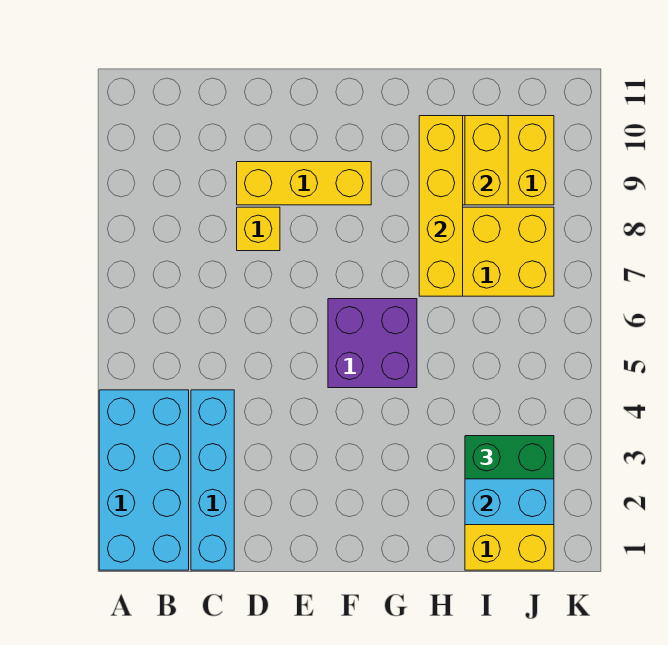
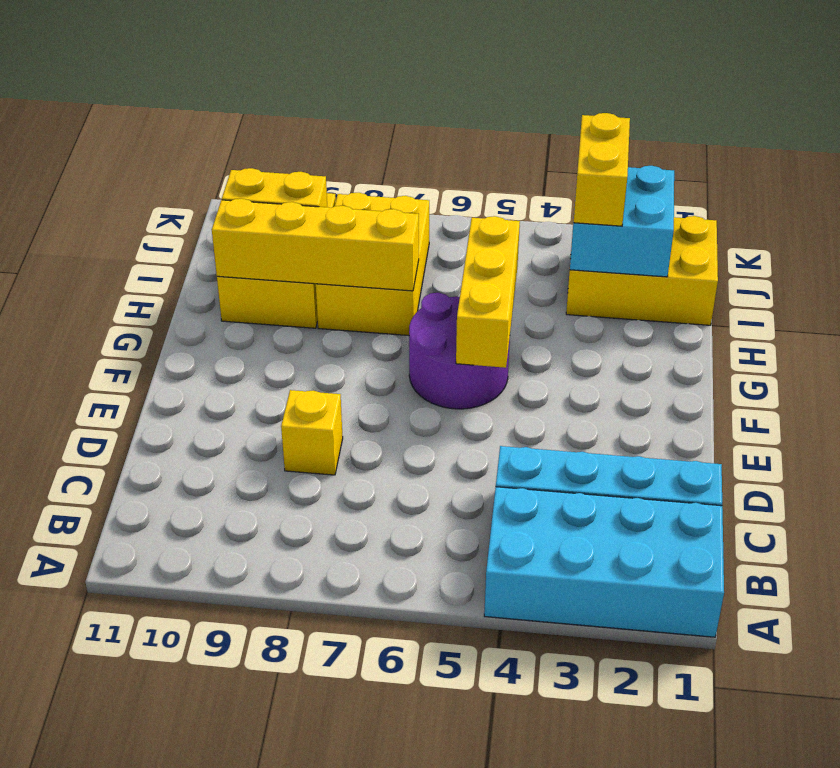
yellow 1x3 brick [237,162,371,205] -> yellow 1x3 brick moved to [456,216,520,368]
purple 2x2 brick [328,299,417,388] -> purple 2x2 round brick [409,293,510,409]
green 1x2 brick [465,436,554,479] -> yellow 1x2 brick [573,113,630,226]

